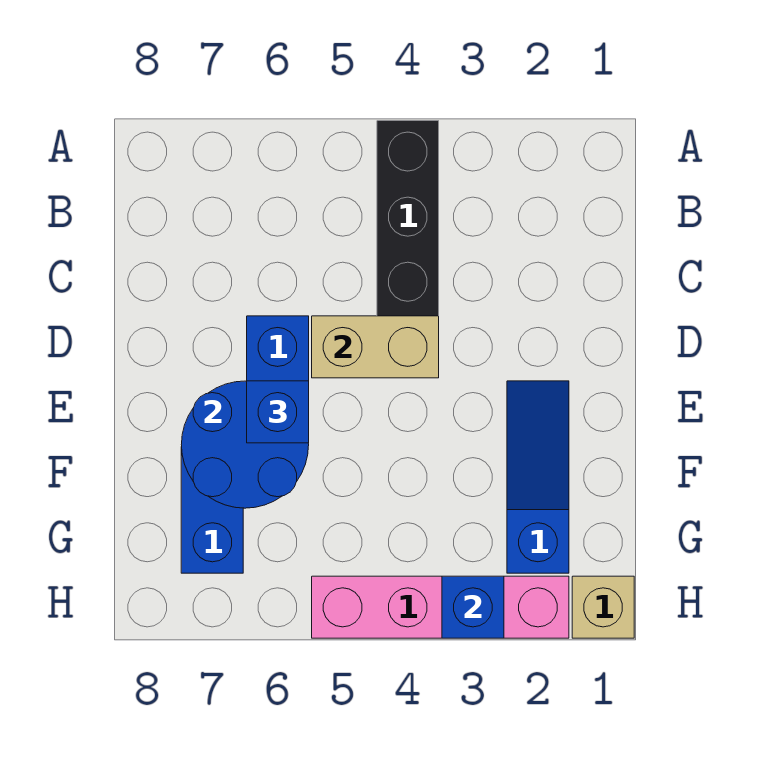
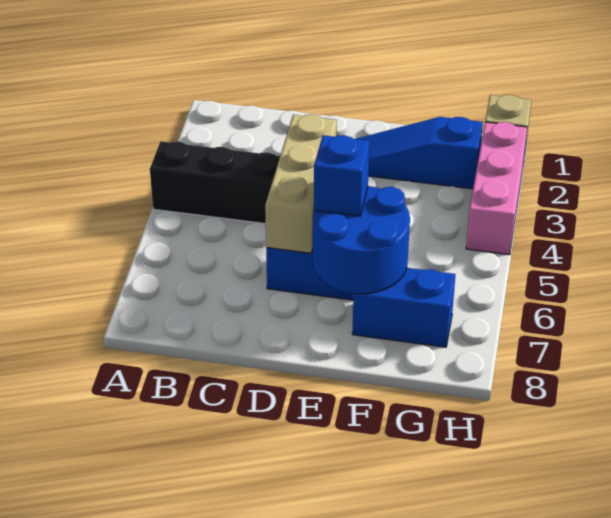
tan 1x2 brick [312,316,439,378] -> tan 1x3 brick [265,115,337,253]
pink 1x4 brick [312,576,569,638] -> pink 1x3 brick [466,122,527,255]
blue 1x1 brick [442,576,504,638] -> none

